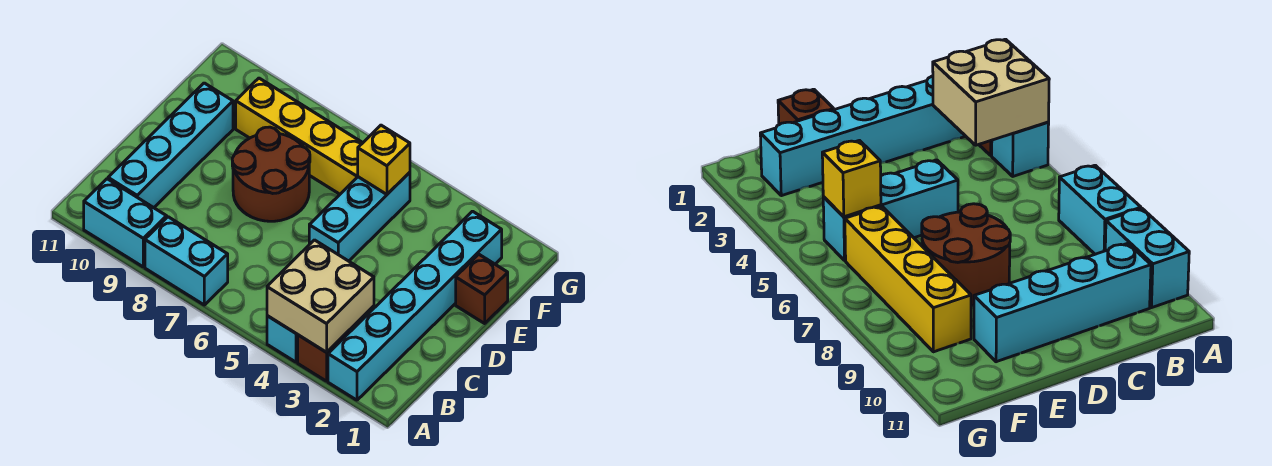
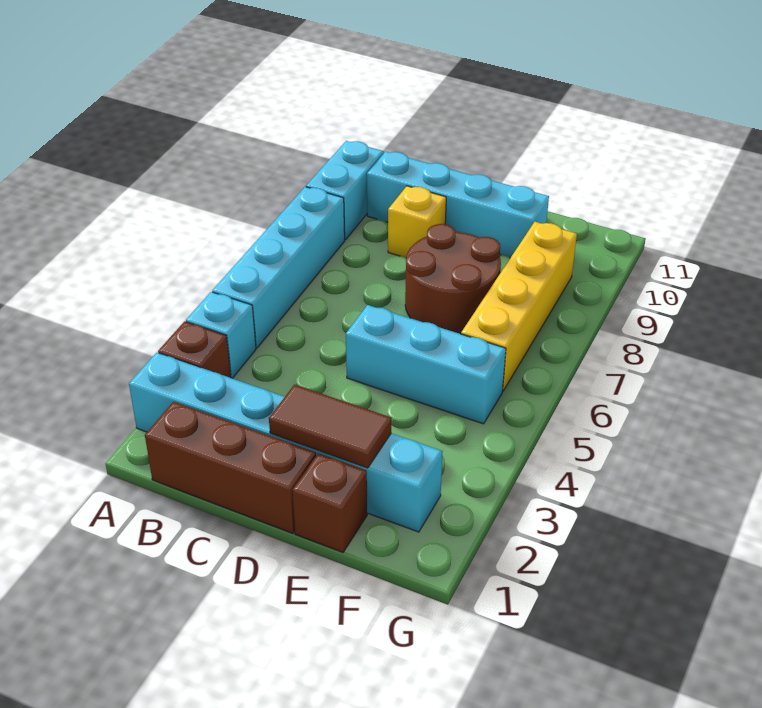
tan 2x2 brick [267,240,374,352] -> none
cyan 1x2 brick [145,217,228,305] -> cyan 1x4 brick [212,187,345,348]
none -> brown 1x3 brick [145,402,316,533]
none -> brown 1x2 tile [269,385,392,468]
yellow 1x1 brick [358,125,410,194] -> yellow 1x1 brick moved to [388,186,446,258]

